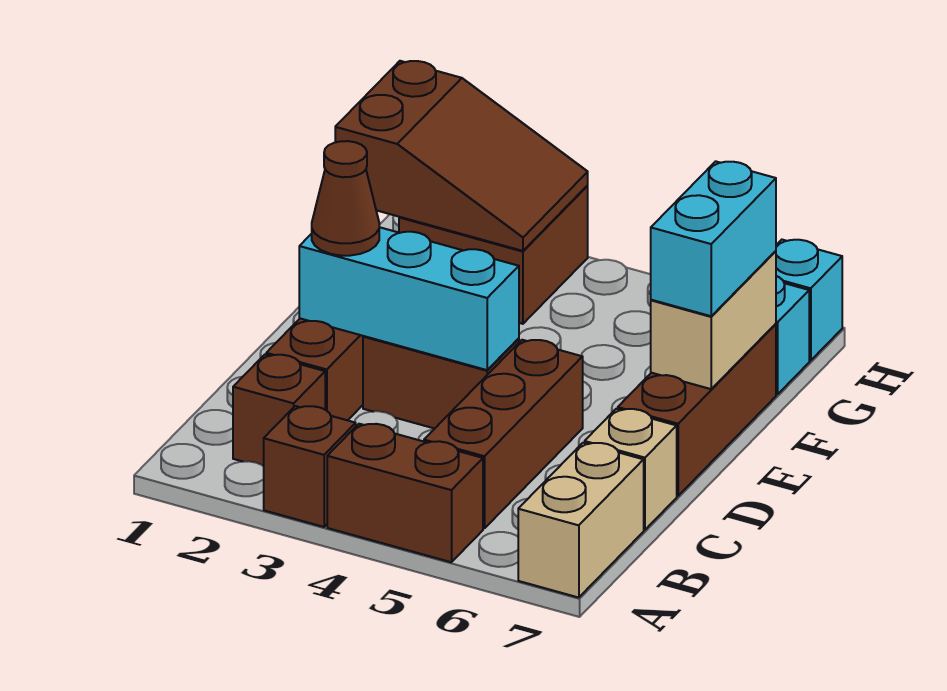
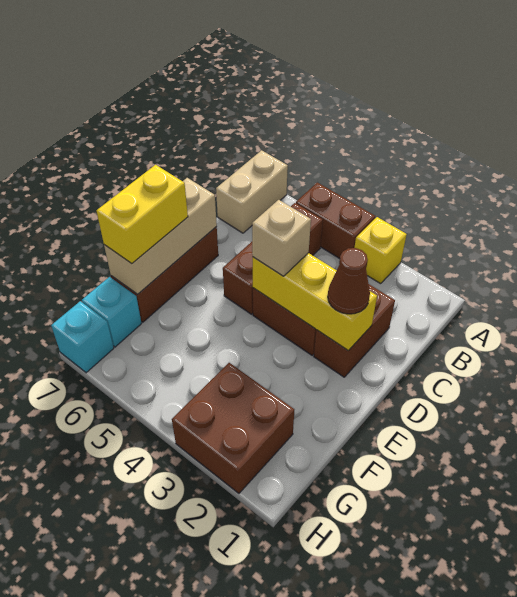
brown 1x1 brick [264,406,356,527] -> yellow 1x1 brick [355,217,407,284]
brown 1x1 brick [233,355,325,466] -> none
tan 1x1 brick [585,409,677,530] -> tan 1x1 brick moved to [252,200,311,276]
cyan 1x3 brick [299,227,519,370] -> yellow 1x3 brick [253,253,377,350]
tan 1x2 brick [651,251,776,389] -> tan 1x3 brick [104,178,217,294]
cyan 1x2 brick [651,161,776,316] -> yellow 1x2 brick [97,165,188,263]
brown 2x3 slope [335,61,588,251] -> none

